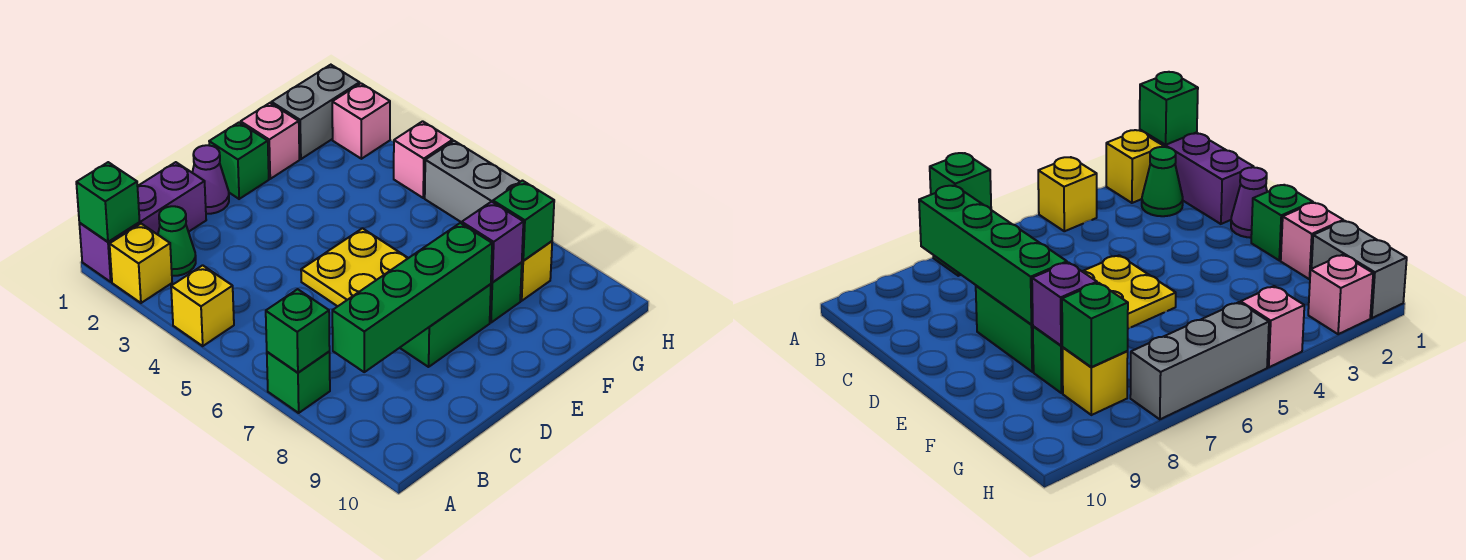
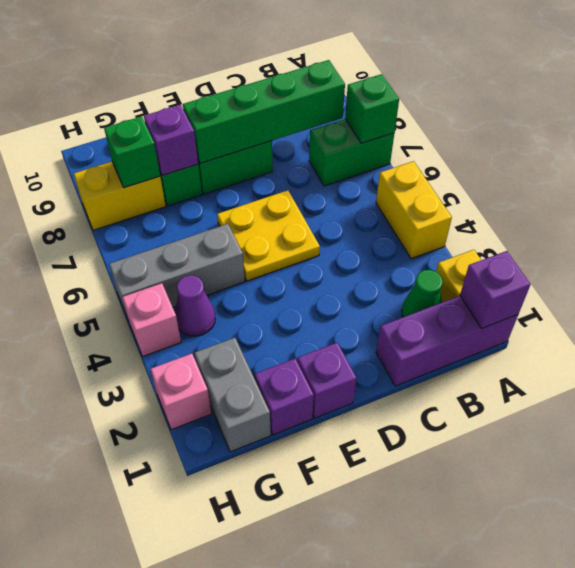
green 1x1 brick [76,162,140,242] -> purple 1x1 brick [460,251,531,329]
yellow 1x1 brick [171,265,234,346] -> yellow 1x2 brick [376,161,452,259]
green 1x1 brick [267,352,330,413] -> green 1x2 brick [309,119,394,186]
purple 1x1 cone [192,145,229,214] -> purple 1x1 cone moved to [175,275,215,336]
green 1x1 brick [209,123,269,199] -> purple 1x1 brick [297,342,357,418]
pink 1x1 brick [241,103,299,179] -> purple 1x1 brick [255,358,314,435]
grey 1x2 brick [272,65,360,159] -> grey 1x2 brick turned to [195,338,271,452]
yellow 1x1 brick [520,241,552,301] -> yellow 1x2 brick [74,162,166,230]
grey 1x3 brick [425,141,520,222] -> grey 1x3 brick turned to [109,224,245,321]

